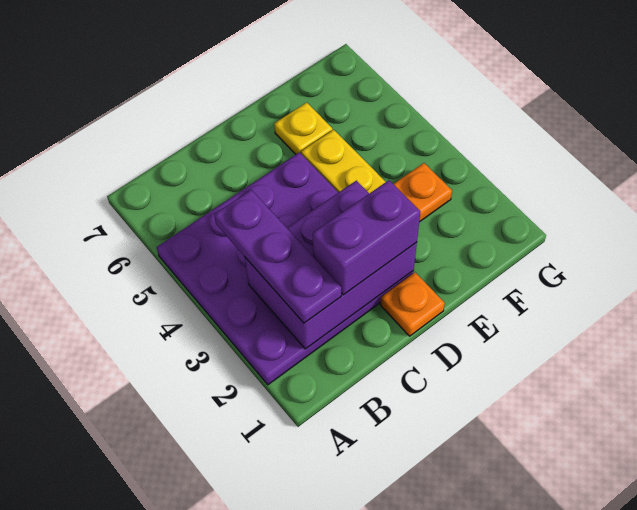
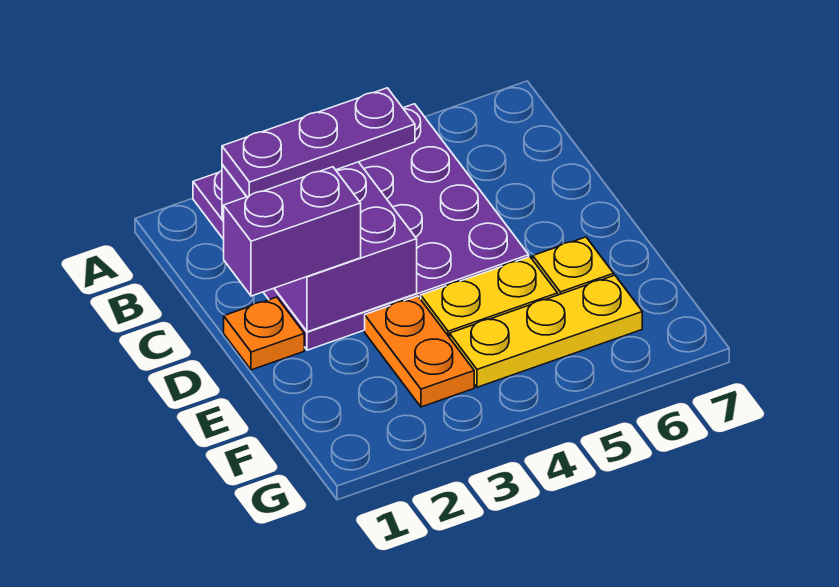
purple 1x2 brick [313,180,420,295] -> purple 1x2 brick turned to [224,167,361,296]
none -> yellow 1x3 plate [450,275,642,387]

